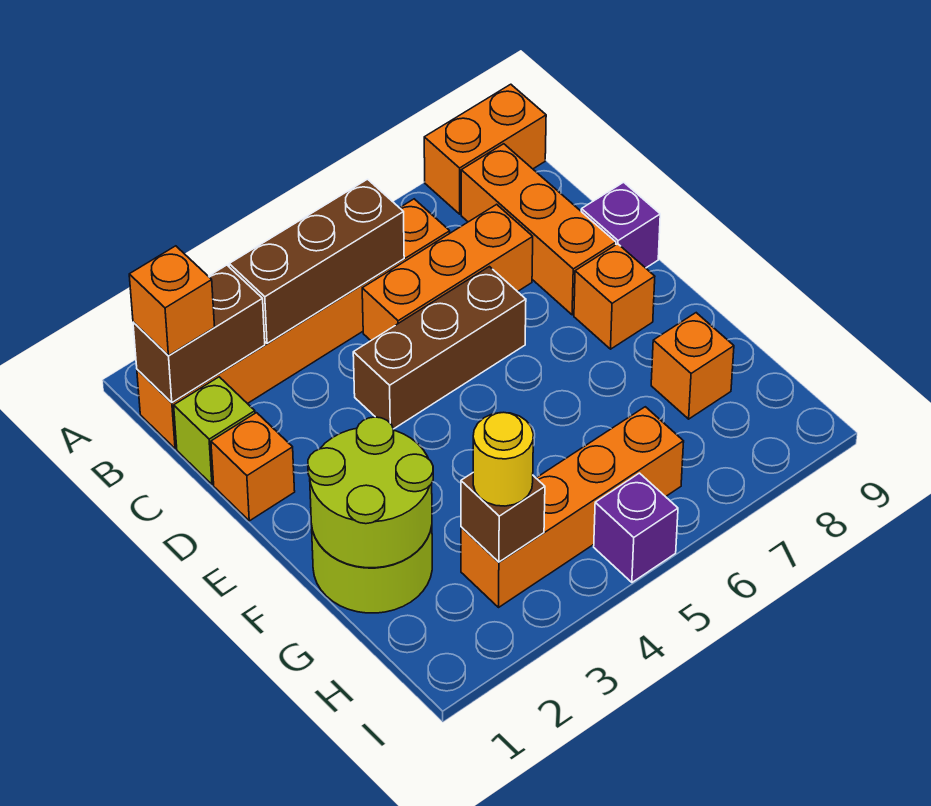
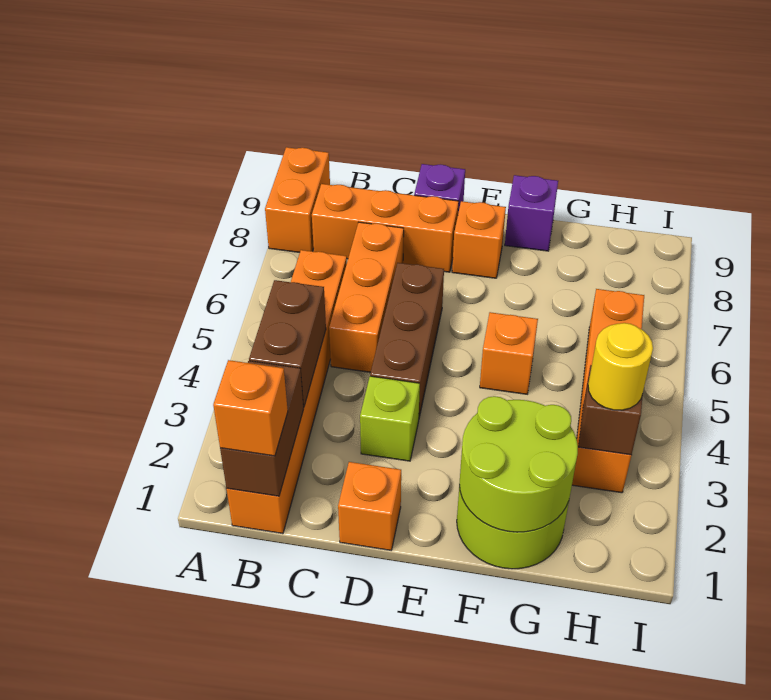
brown 1x3 brick [229,179,404,343] -> brown 1x2 brick [249,280,326,407]
lime 1x1 brick [174,377,255,484] -> lime 1x1 brick moved to [360,376,420,461]
orange 1x1 brick [651,313,734,419] -> orange 1x1 brick moved to [480,312,538,394]
purple 1x1 brick [594,473,678,582] -> purple 1x1 brick moved to [505,175,558,251]

